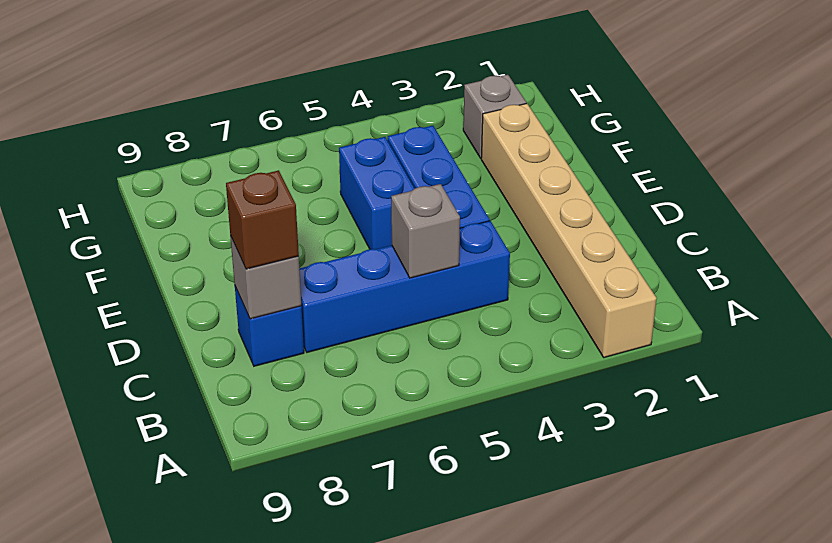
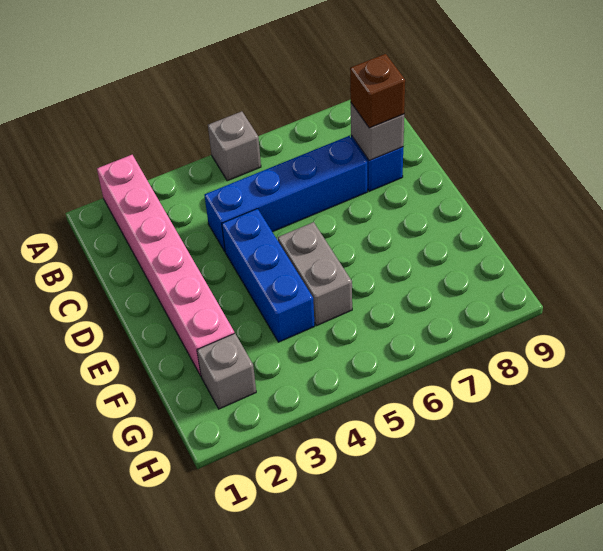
tan 1x6 brick [481,103,657,358] -> pink 1x6 brick [97,155,234,376]
grey 1x1 brick [391,184,460,278] -> grey 1x1 brick moved to [208,111,261,181]
blue 1x2 brick [339,137,415,249] -> grey 1x2 brick [278,222,352,326]

